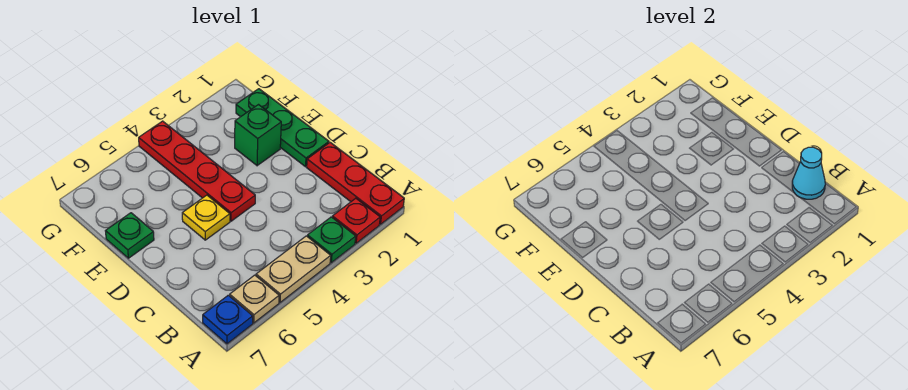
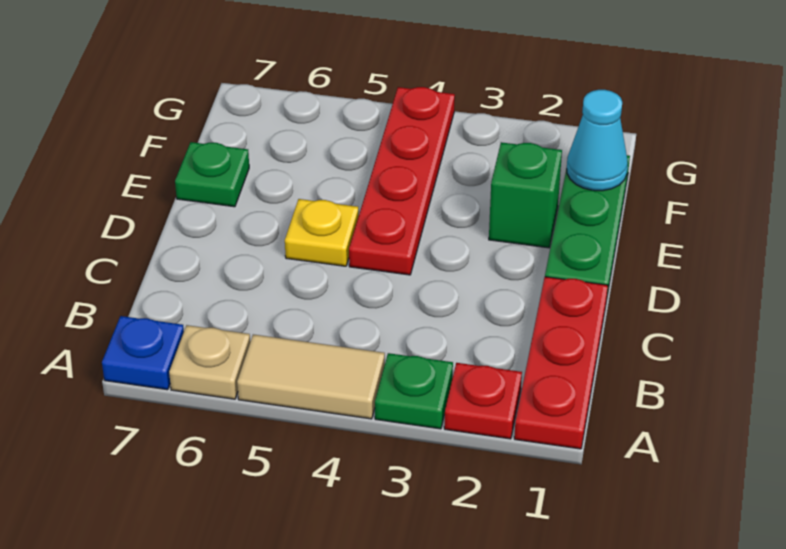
tan 1x2 plate [256,236,331,302] -> tan 1x2 tile [237,334,385,419]
cyan 1x1 cone [792,147,825,199] -> cyan 1x1 cone moved to [567,90,628,191]

